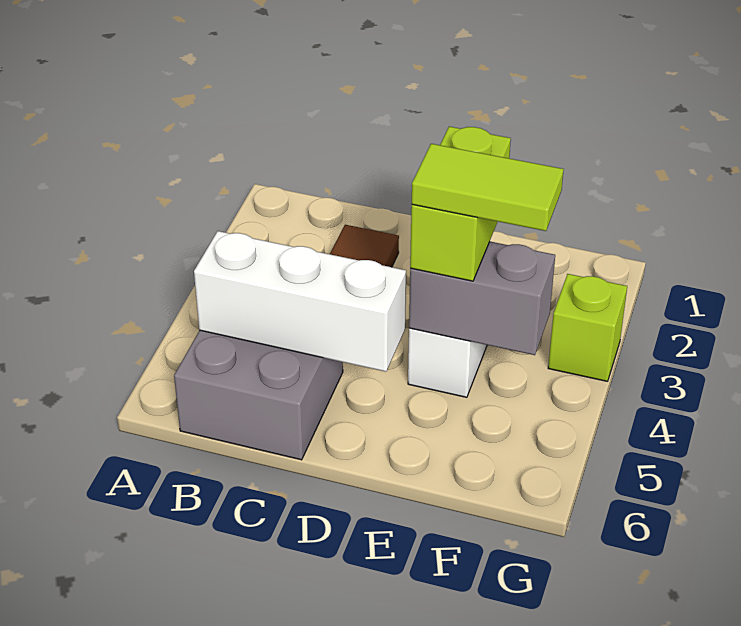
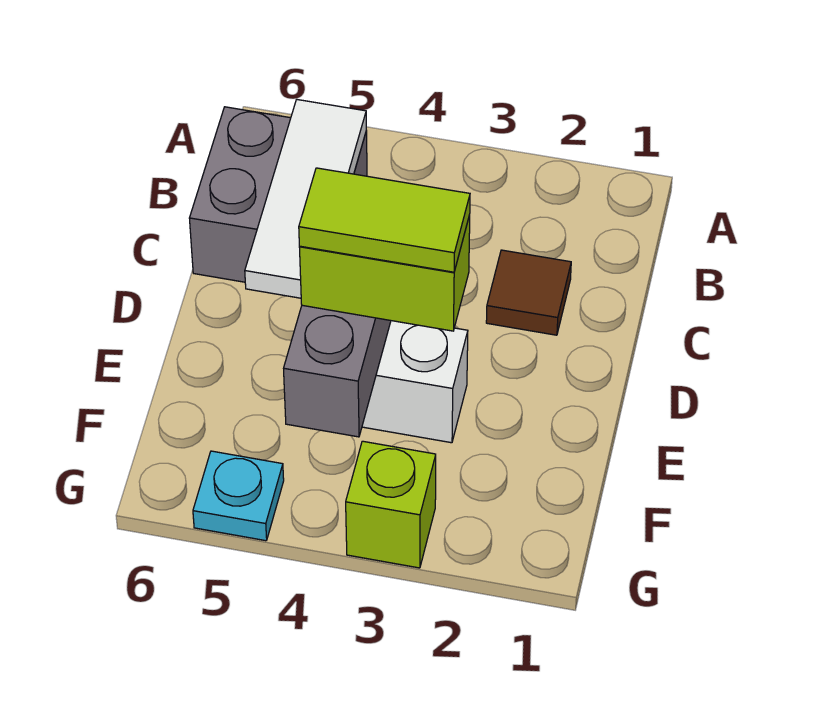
white 1x3 brick [194,231,406,372] -> white 1x3 tile [245,100,366,298]
lime 1x2 tile [412,144,564,231] -> lime 1x2 tile turned to [299,168,470,272]
none -> cyan 1x1 plate [193,451,284,541]

